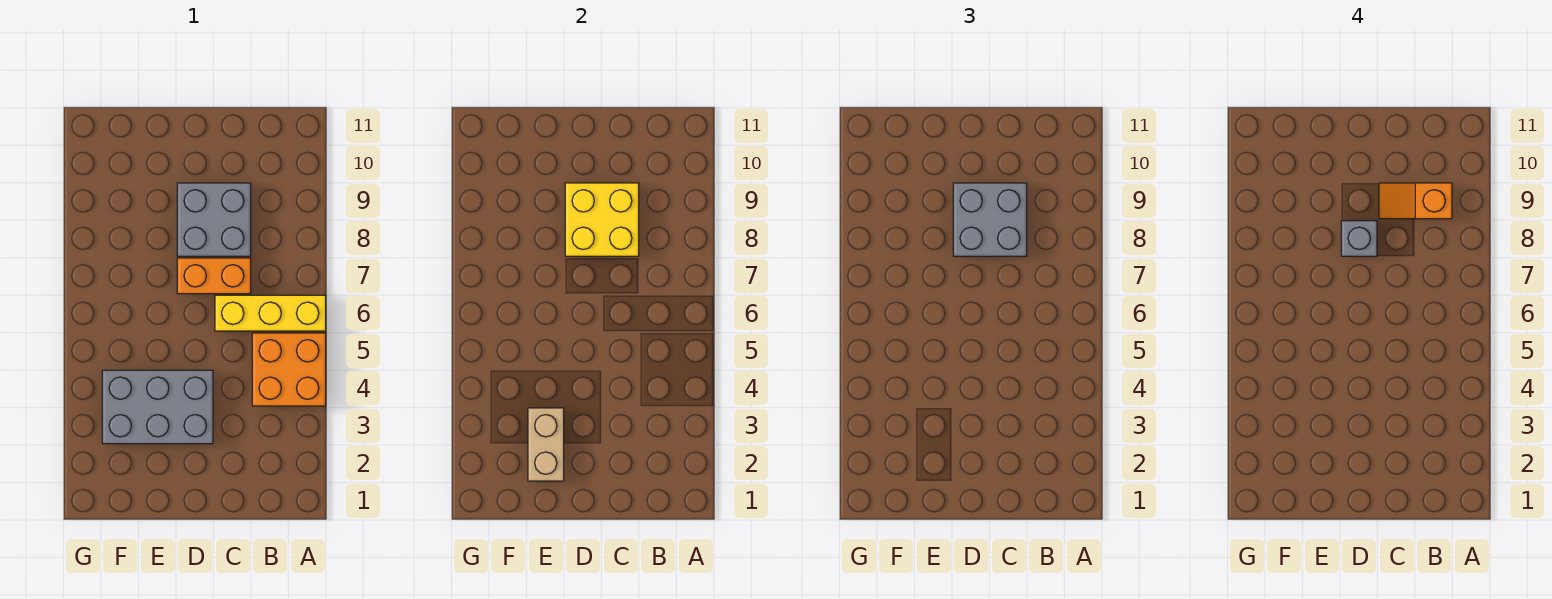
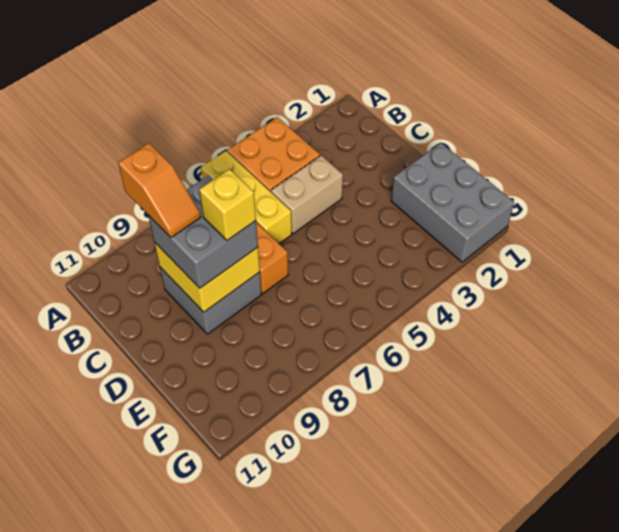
grey 2x3 brick [102,370,213,444] -> grey 2x3 brick moved to [391,143,514,262]
grey 1x1 brick [1341,221,1377,256] -> yellow 1x1 brick [199,169,256,240]
tan 1x2 brick [528,408,564,481] -> tan 1x2 brick moved to [271,156,343,234]

